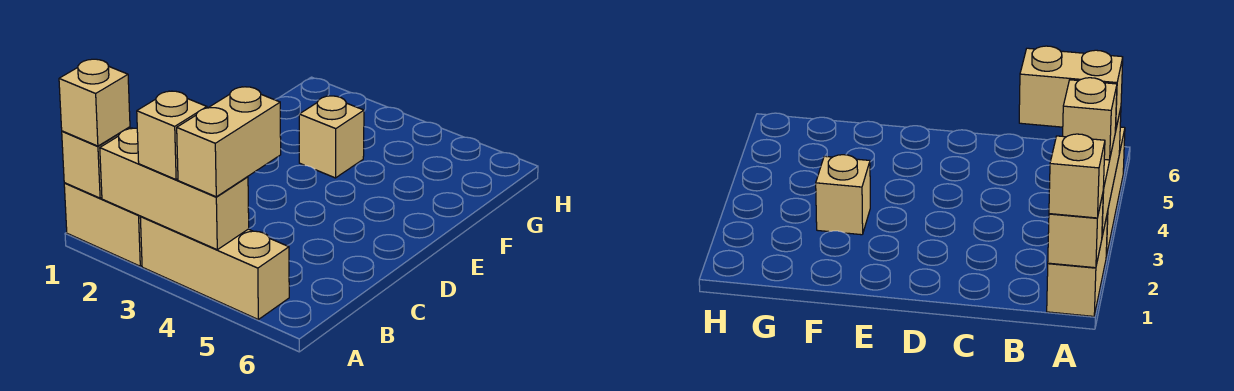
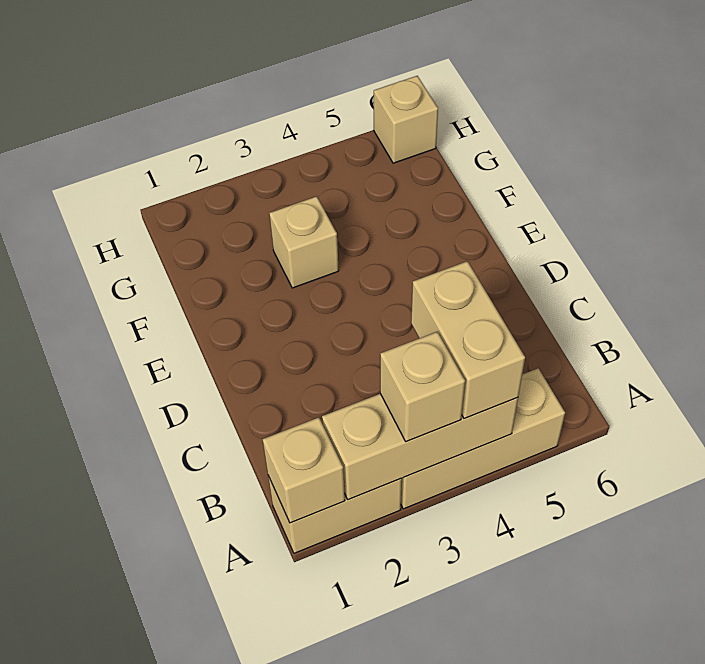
tan 1x1 brick [59,59,130,146] -> tan 1x1 brick moved to [374,76,438,163]

